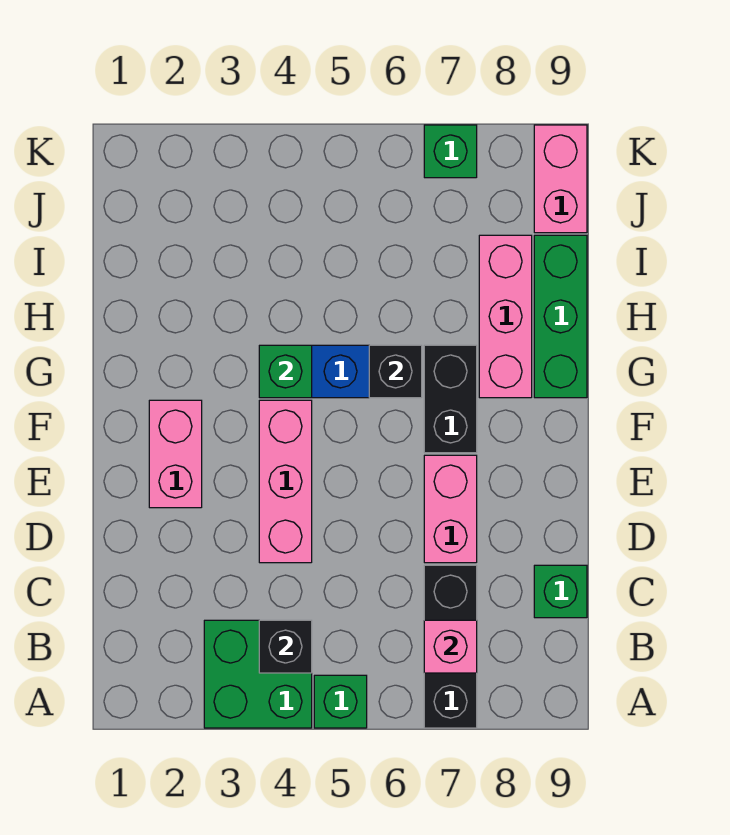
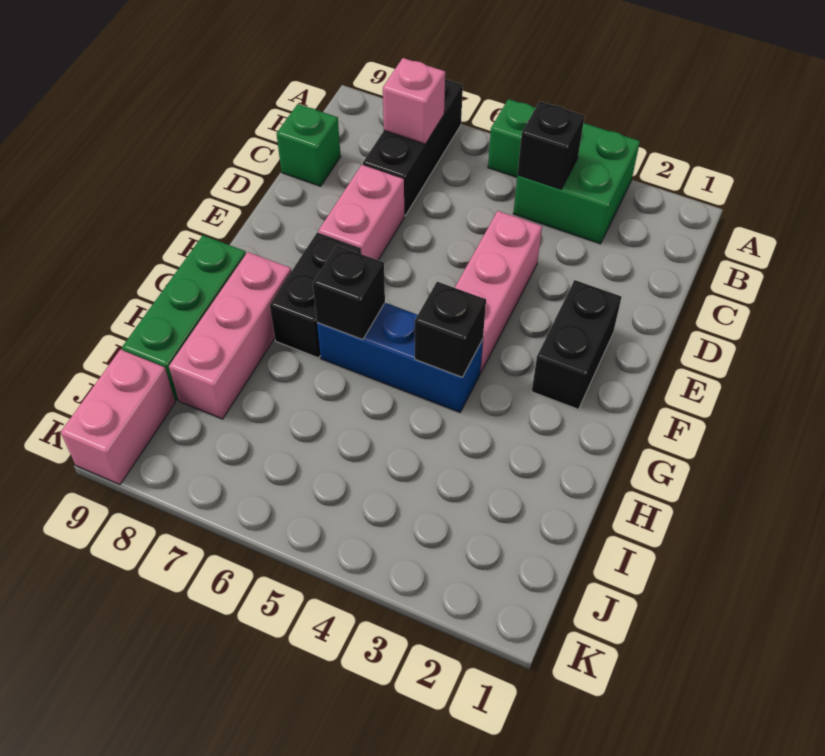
pink 1x2 brick [149,400,202,508] -> black 1x2 brick [532,280,621,409]
green 1x1 brick [259,345,312,398] -> black 1x1 brick [415,282,486,377]
green 1x1 brick [424,125,477,178] -> none

